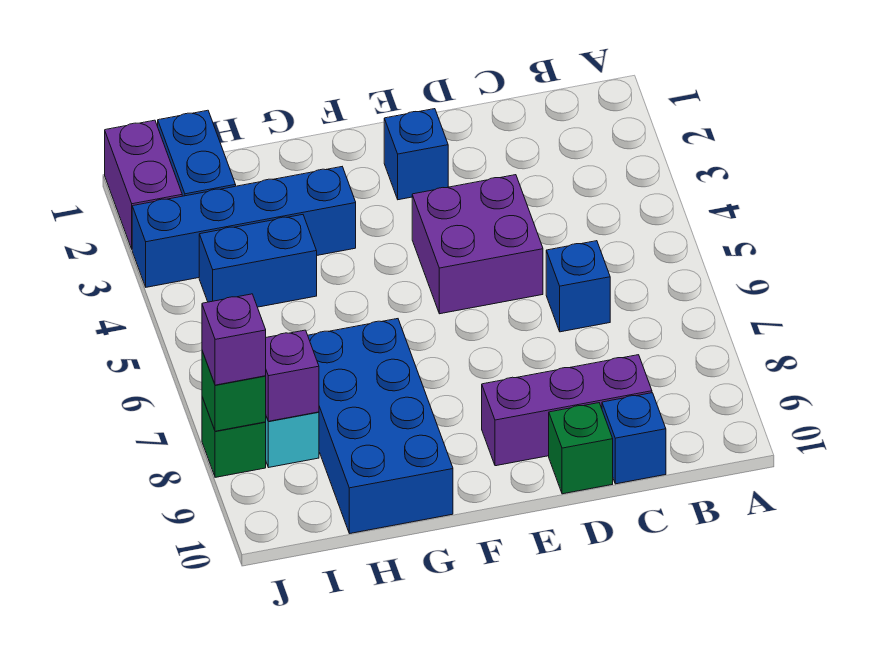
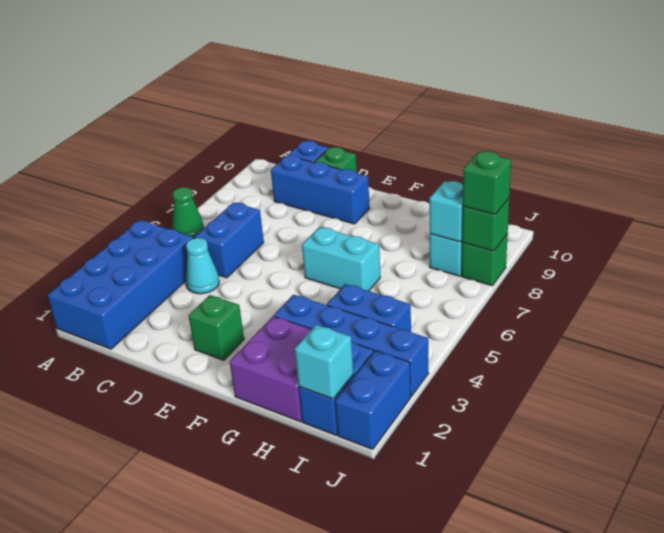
none -> green 1x1 cone [172,187,204,239]
none -> cyan 1x1 cone [186,238,219,294]
blue 1x1 brick [546,241,610,332] -> blue 1x2 brick [195,202,264,278]
purple 1x3 brick [482,355,652,466] -> blue 1x3 brick [271,155,370,224]
purple 2x2 brick [412,175,543,314] -> purple 2x2 brick moved to [230,316,311,422]
blue 1x1 brick [384,109,448,200] -> green 1x1 brick [189,295,244,360]
none -> cyan 1x2 brick [302,227,380,291]
blue 2x4 brick [308,319,453,534] -> blue 2x4 brick moved to [48,220,193,349]
none -> cyan 1x1 brick [295,325,353,399]
purple 1x1 brick [266,330,319,421] -> cyan 1x1 brick [429,181,463,242]
purple 1x2 brick [105,120,182,249] -> blue 1x2 brick [335,351,411,449]
purple 1x1 brick [202,294,266,385] -> green 1x1 brick [463,151,511,215]

